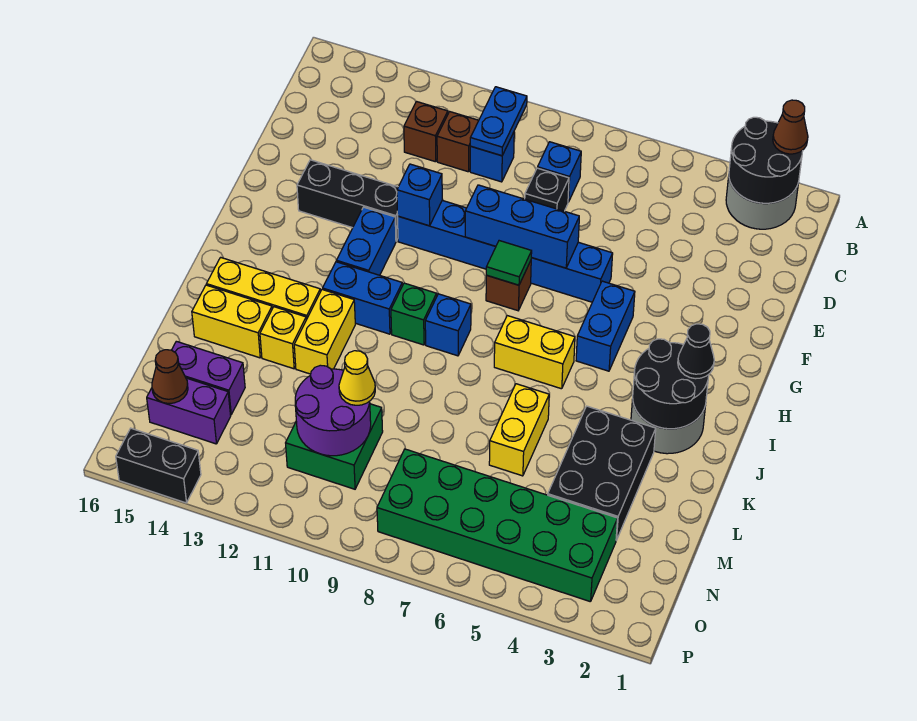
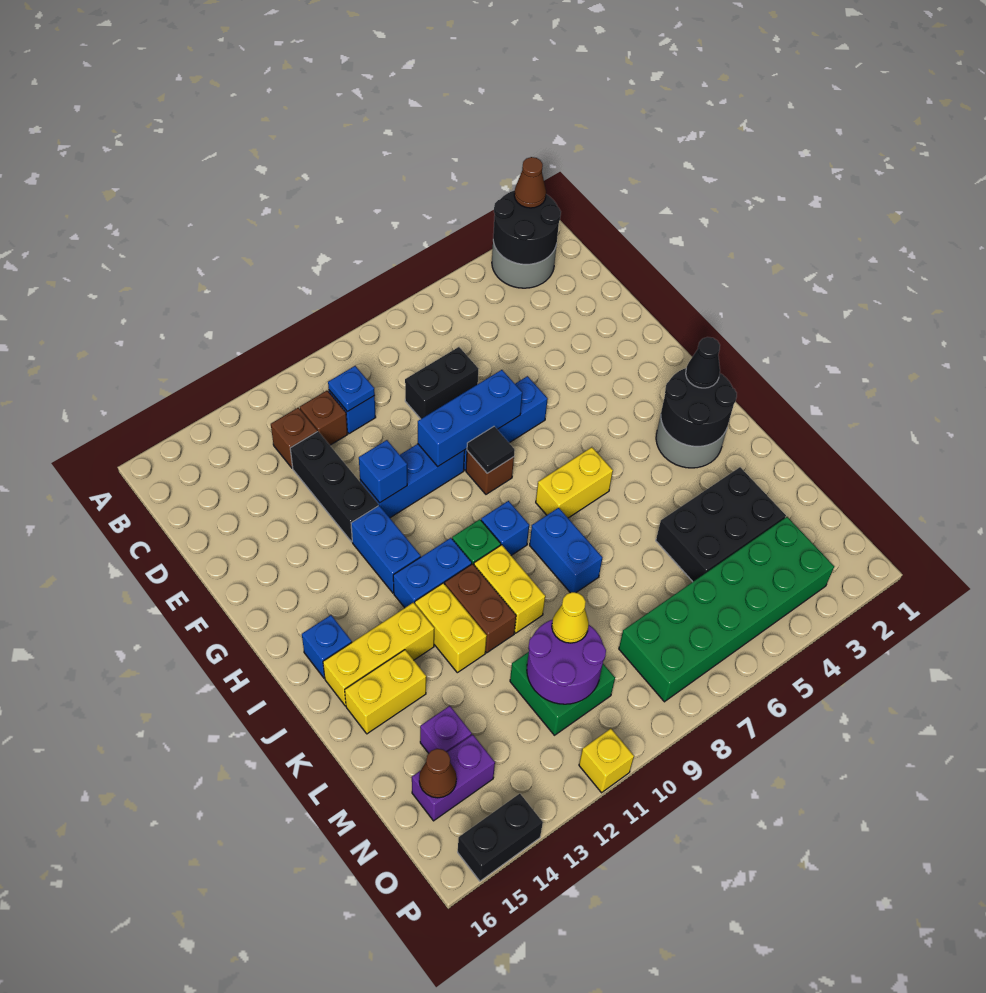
blue 1x2 plate [470,87,527,156] -> blue 1x1 plate [328,366,375,412]
blue 1x1 brick [538,142,581,202] -> blue 1x1 brick moved to [302,615,352,678]
black 1x1 brick [525,168,569,211] -> black 1x2 brick [405,347,478,419]
black 1x3 brick [297,160,398,241] -> black 1x3 brick turned to [290,431,378,542]
blue 1x2 brick [576,281,635,371] -> blue 1x2 brick moved to [530,508,602,593]
green 1x1 tile [486,241,532,285] -> black 1x1 tile [467,427,515,473]
none -> brown 1x2 brick [445,564,516,653]
black 2x3 brick [548,406,656,540] -> black 2x3 brick turned to [656,467,786,582]
yellow 1x2 brick [489,384,549,476] -> yellow 1x2 brick moved to [474,545,545,633]
yellow 1x1 brick [260,307,306,369] -> yellow 1x1 brick moved to [579,729,634,793]
purple 1x2 brick [172,341,245,415] -> purple 1x1 brick [420,706,472,753]

